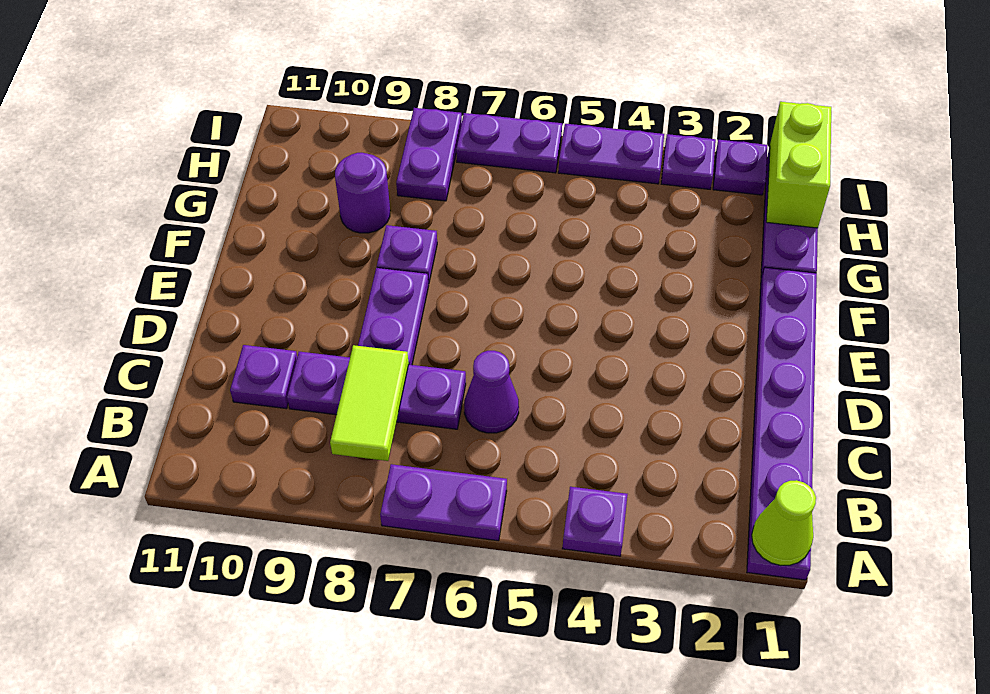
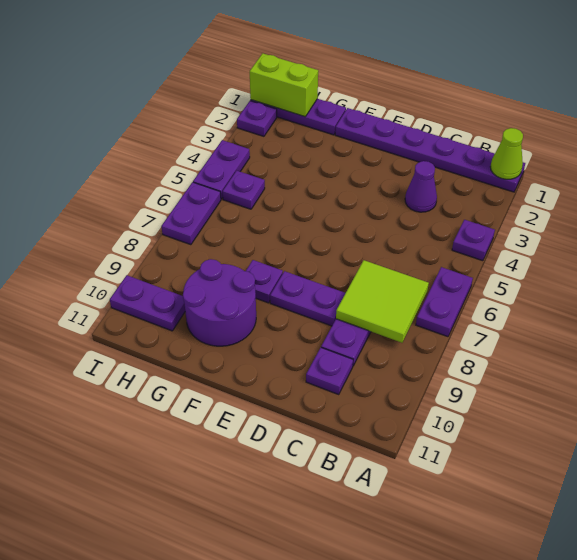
lime 1x2 tile [330,345,409,461] -> lime 2x2 tile [336,260,429,343]
purple 1x1 cone [464,351,519,433] -> purple 1x1 cone moved to [405,161,437,212]
purple 1x1 round brick [335,153,390,233] -> purple 2x2 round brick [183,259,256,346]
purple 1x2 plate [396,108,462,201] -> purple 1x2 plate moved to [110,275,185,331]
purple 1x1 plate [661,134,716,189] -> purple 1x1 plate moved to [223,171,265,209]

